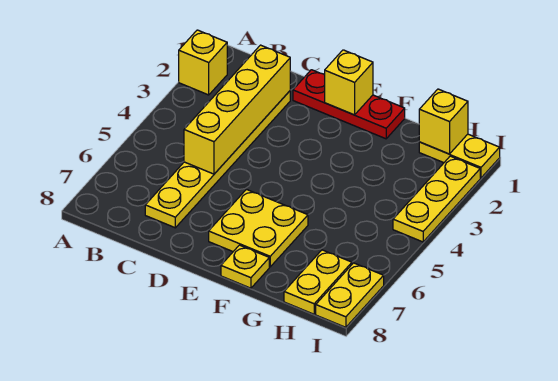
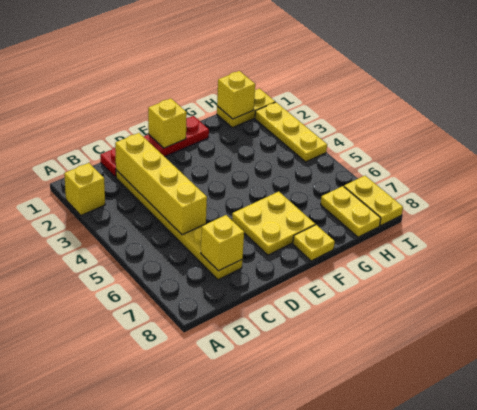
none -> yellow 1x1 brick [201,215,244,271]
red 1x3 plate [293,70,405,139] -> red 1x4 plate [100,116,209,178]

